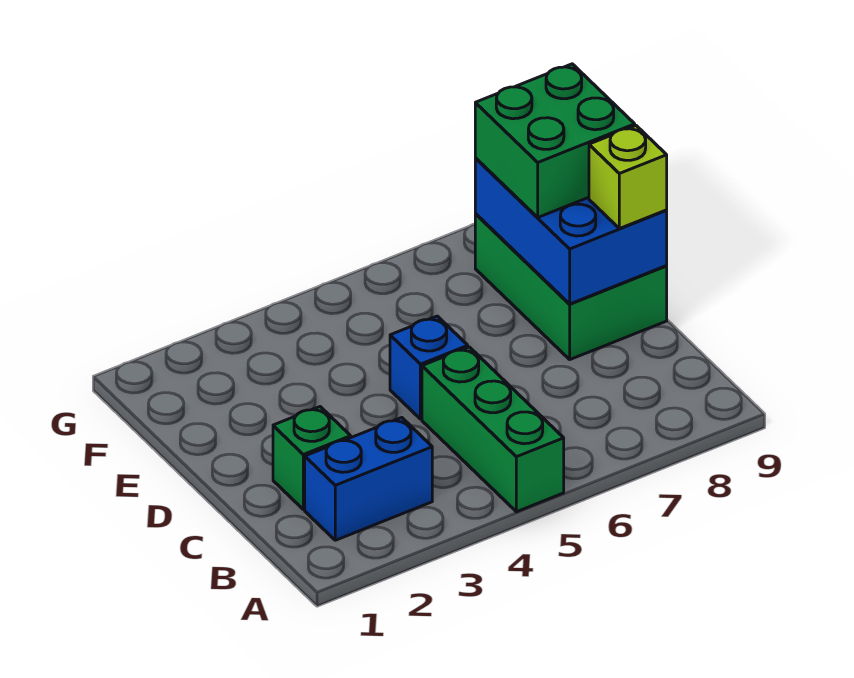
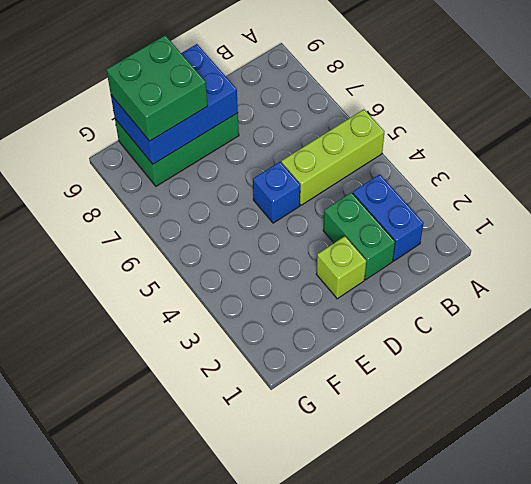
green 1x3 brick [422,347,564,512] -> lime 1x3 brick [281,109,384,205]
green 1x1 brick [273,407,351,509] -> green 1x2 brick [323,193,395,280]
lime 1x1 brick [589,126,667,229] -> lime 1x1 brick moved to [316,236,366,299]

